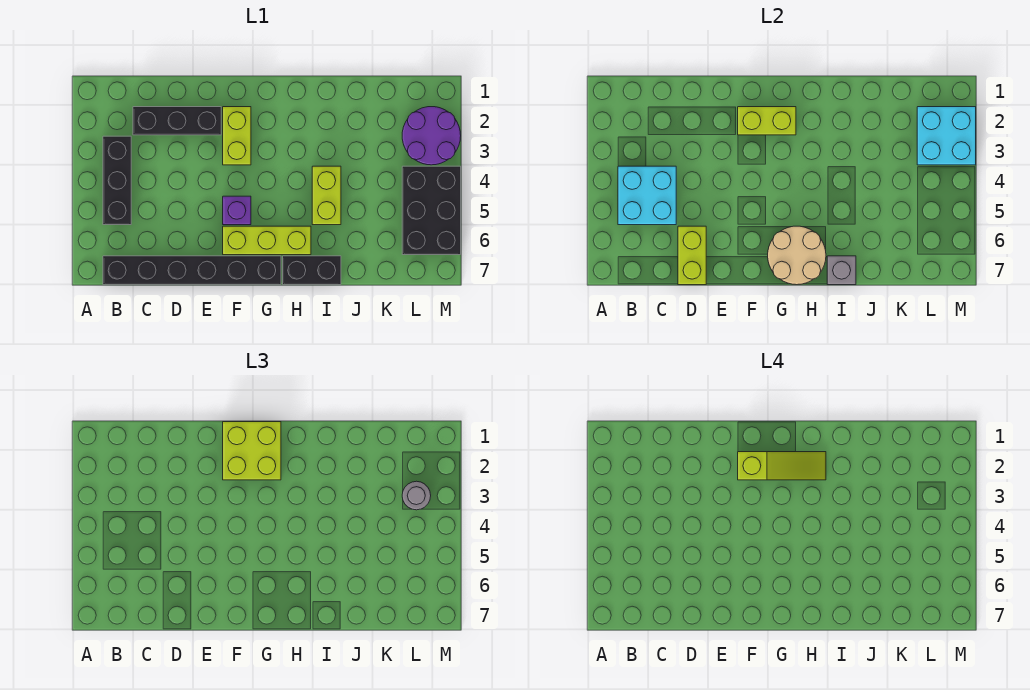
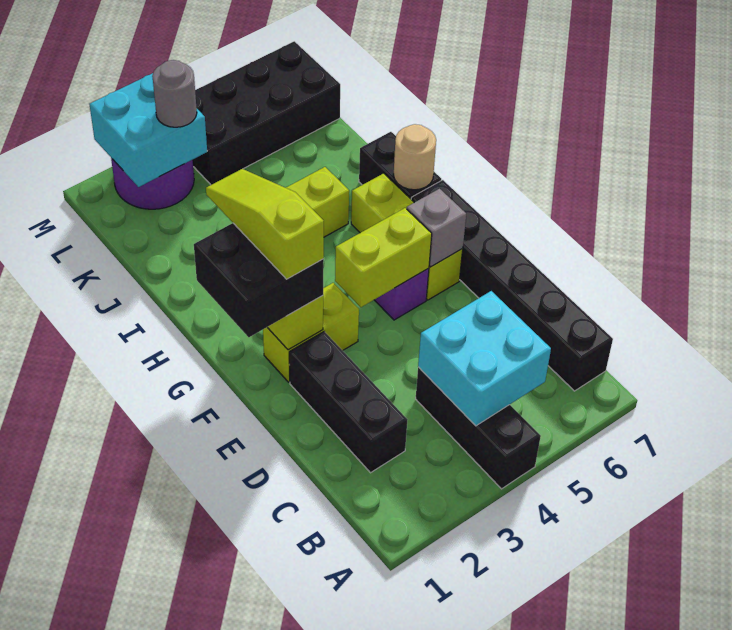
black 1x3 brick [103,136,131,225] -> black 1x3 brick turned to [416,367,541,489]
lime 1x2 brick [678,226,706,285] -> lime 1x2 brick moved to [335,208,432,307]
lime 2x2 brick [223,422,281,480] -> black 2x2 brick [194,223,324,337]
tan 2x2 round brick [768,226,826,285] -> tan 1x1 round brick [394,124,436,190]
grey 1x1 brick [827,256,856,285] -> grey 1x1 brick moved to [407,189,466,267]
black 2x3 brick [402,166,461,255] -> black 2x4 brick [193,41,340,185]

